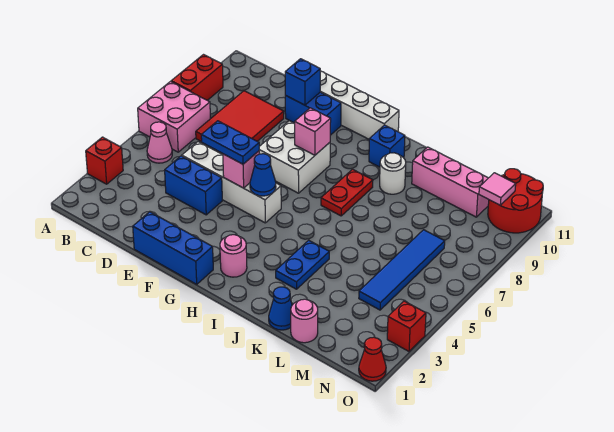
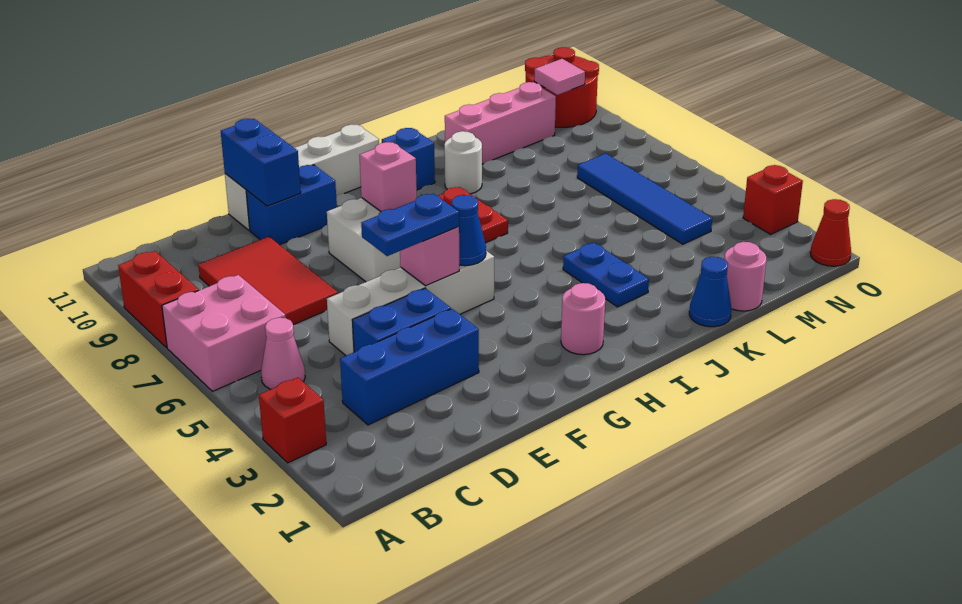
blue 1x3 brick [133,212,213,284] -> blue 1x3 brick moved to [340,309,479,425]
blue 1x1 brick [285,59,320,105] -> blue 1x2 brick [221,119,301,206]

